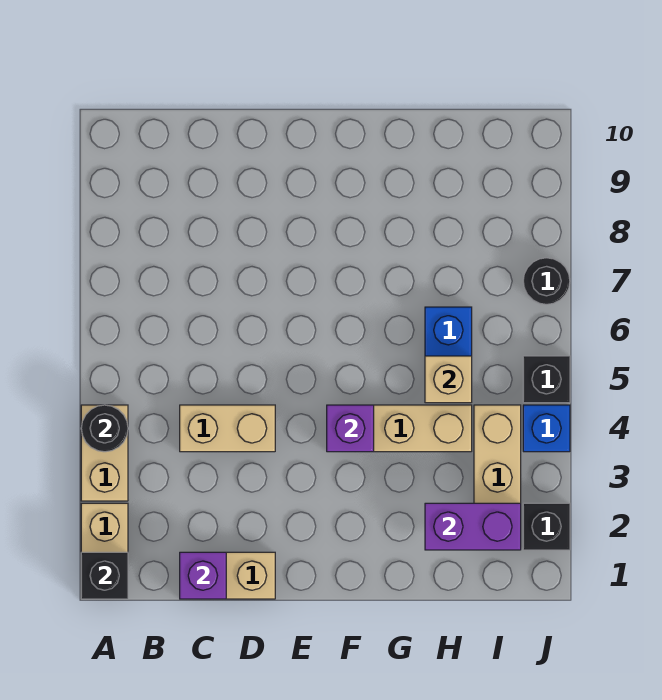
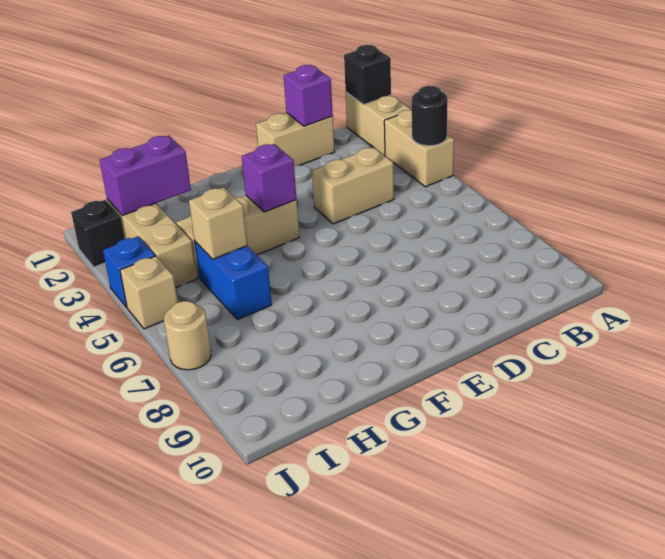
black 1x1 brick [523,356,570,403] -> tan 1x1 brick [120,256,178,329]
black 1x1 round brick [523,258,570,304] -> tan 1x1 round brick [164,301,211,370]

